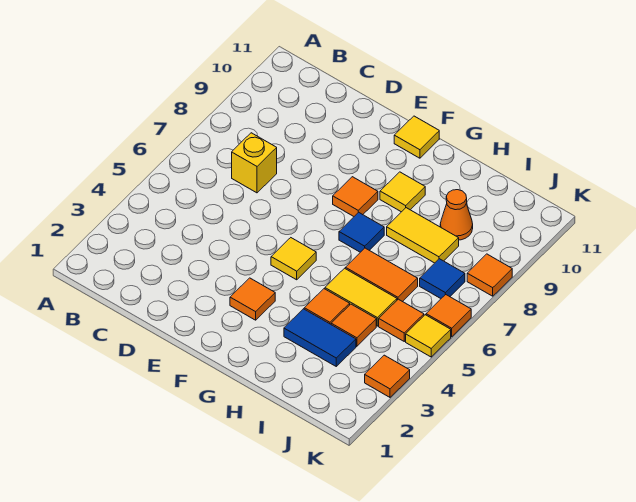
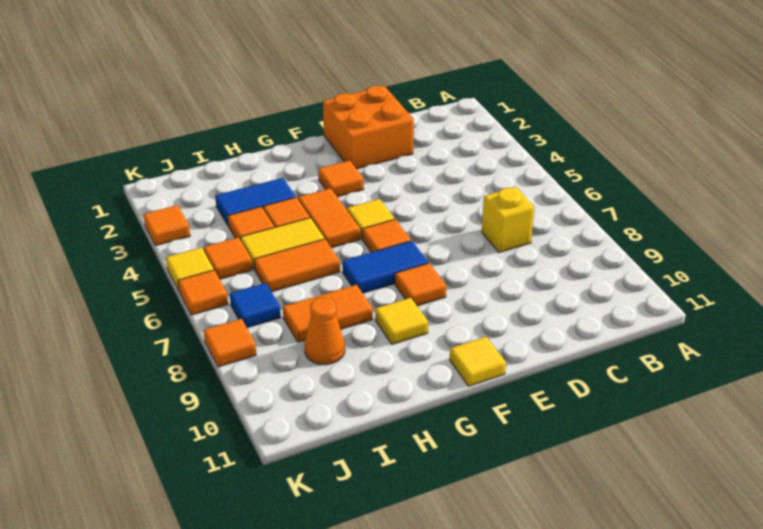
none -> orange 2x2 brick [323,86,414,169]
none -> orange 1x1 tile [362,220,411,252]
none -> orange 1x2 tile [298,188,360,248]
blue 1x1 tile [339,212,384,252] -> blue 1x2 tile [342,241,428,293]
yellow 1x2 tile [387,208,459,263] -> orange 1x2 tile [283,285,373,342]

